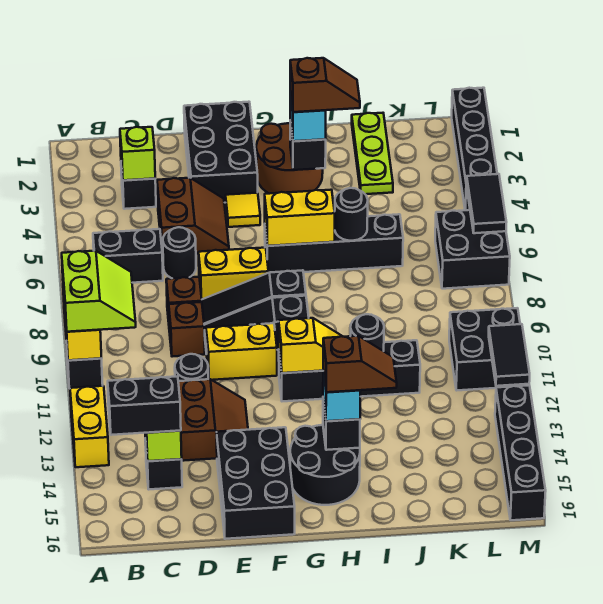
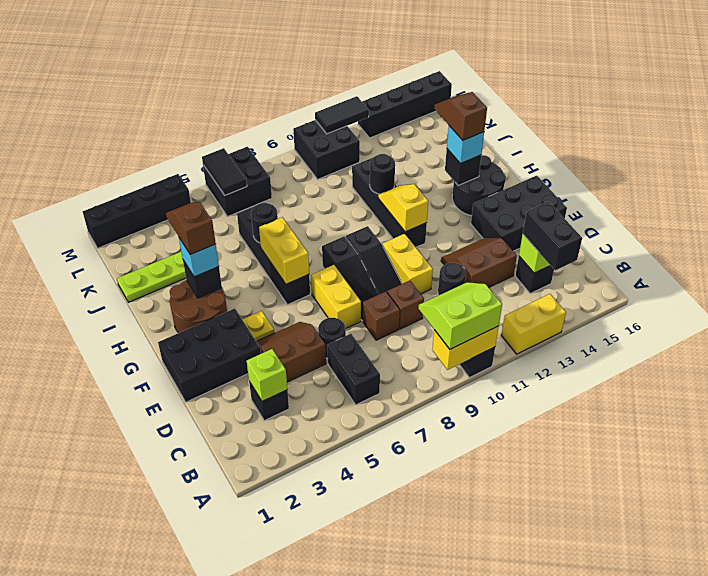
yellow 1x1 tile [226,193,260,227] -> yellow 1x1 plate [242,311,274,341]
black 1x2 tile [466,174,506,233] -> black 1x2 tile turned to [202,148,247,195]

